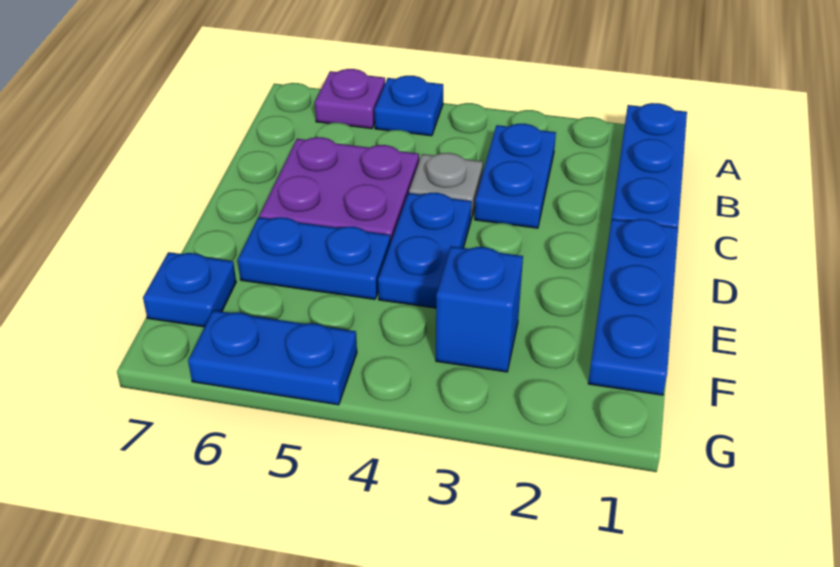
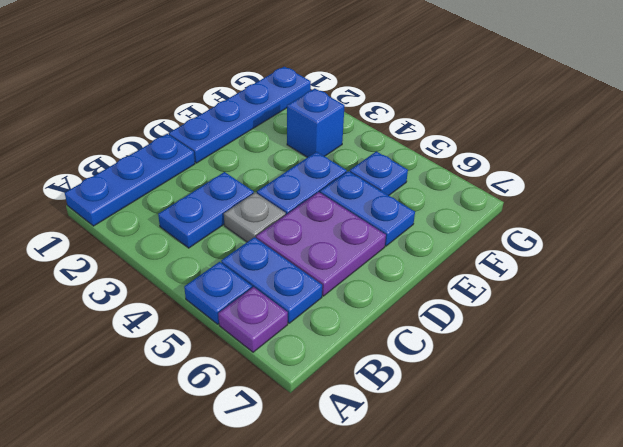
blue 1x3 plate [588,219,678,395] -> blue 1x4 plate [169,66,311,163]
blue 1x1 plate [143,252,236,327] -> blue 1x1 plate moved to [350,151,408,196]
blue 1x2 plate [188,310,357,405] -> blue 1x2 plate moved to [221,237,322,323]

